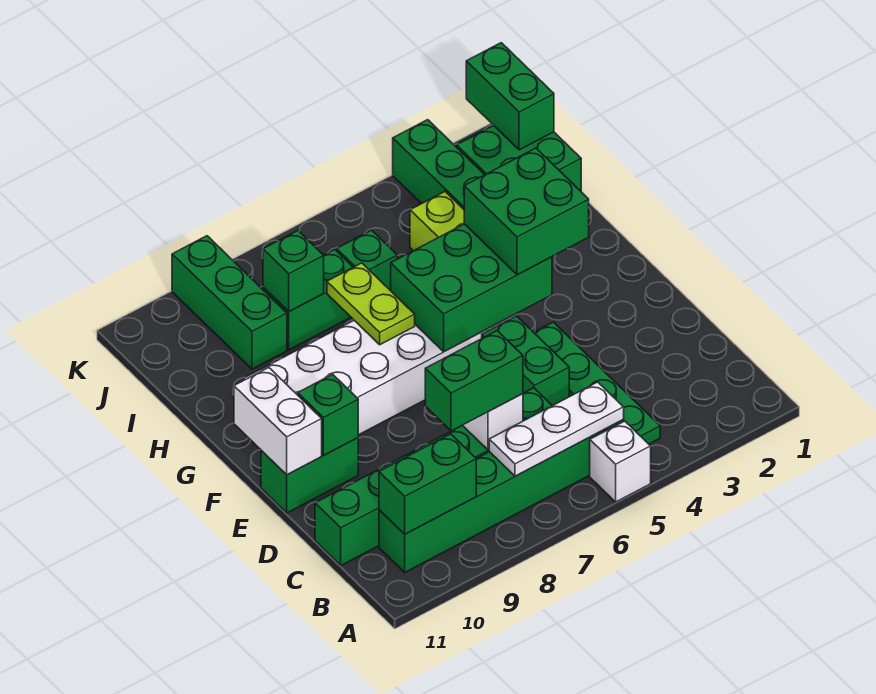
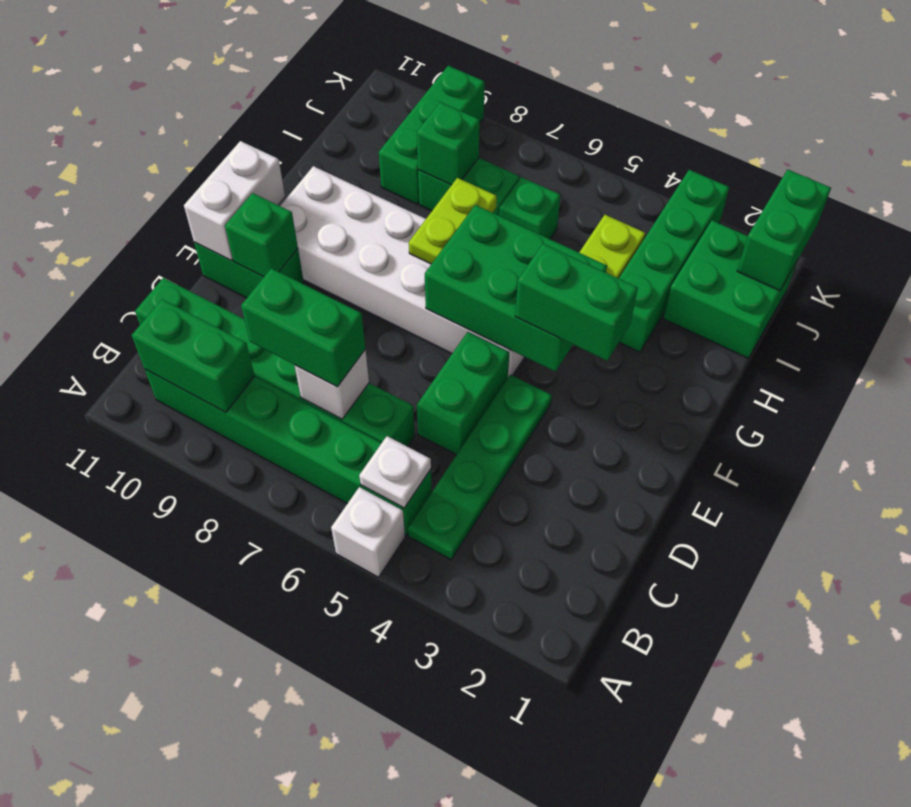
white 1x3 plate [489,382,624,476] -> white 1x1 plate [359,436,431,508]
green 2x2 brick [464,148,589,275] -> green 1x2 brick [515,244,638,361]

